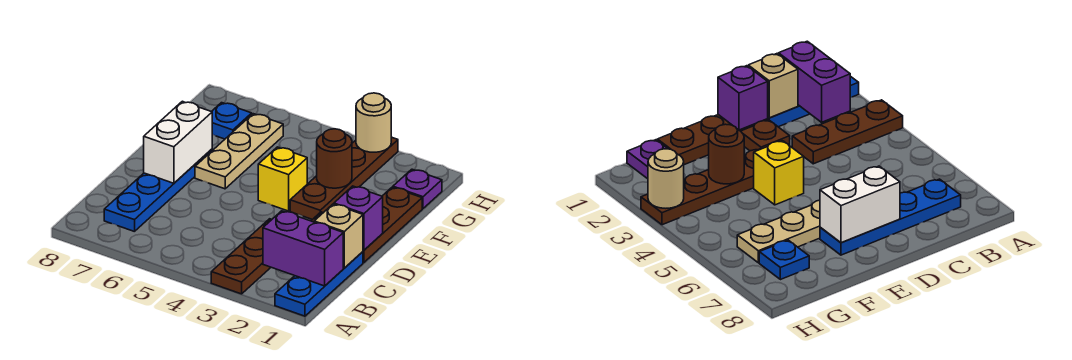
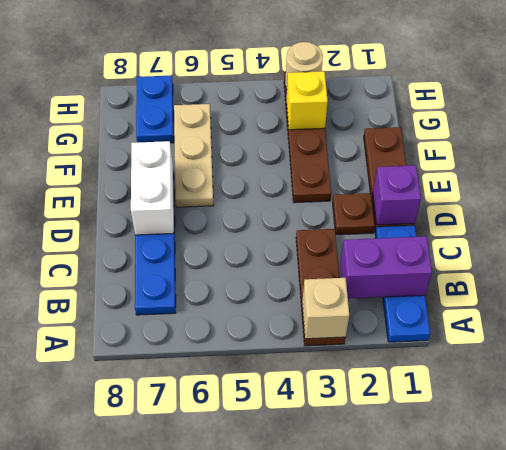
tan 1x1 brick [314,204,363,268] -> tan 1x1 brick moved to [302,278,349,339]
yellow 1x1 brick [258,147,307,211] -> yellow 1x1 brick moved to [287,71,328,130]
brown 1x1 round brick [317,129,352,188] -> none
purple 1x1 plate [393,169,442,209] -> none
blue 1x1 plate [211,103,252,139] -> blue 1x2 plate [136,76,174,143]

